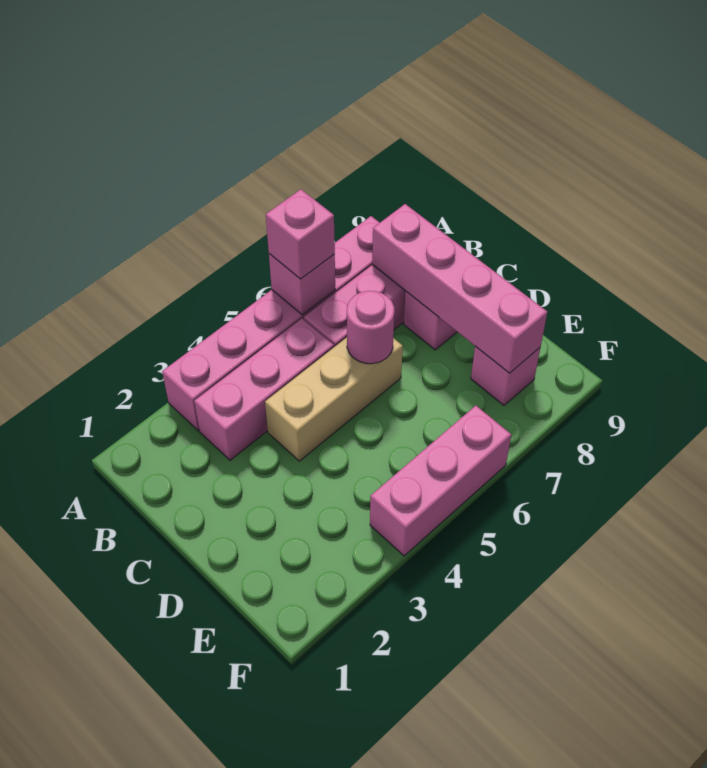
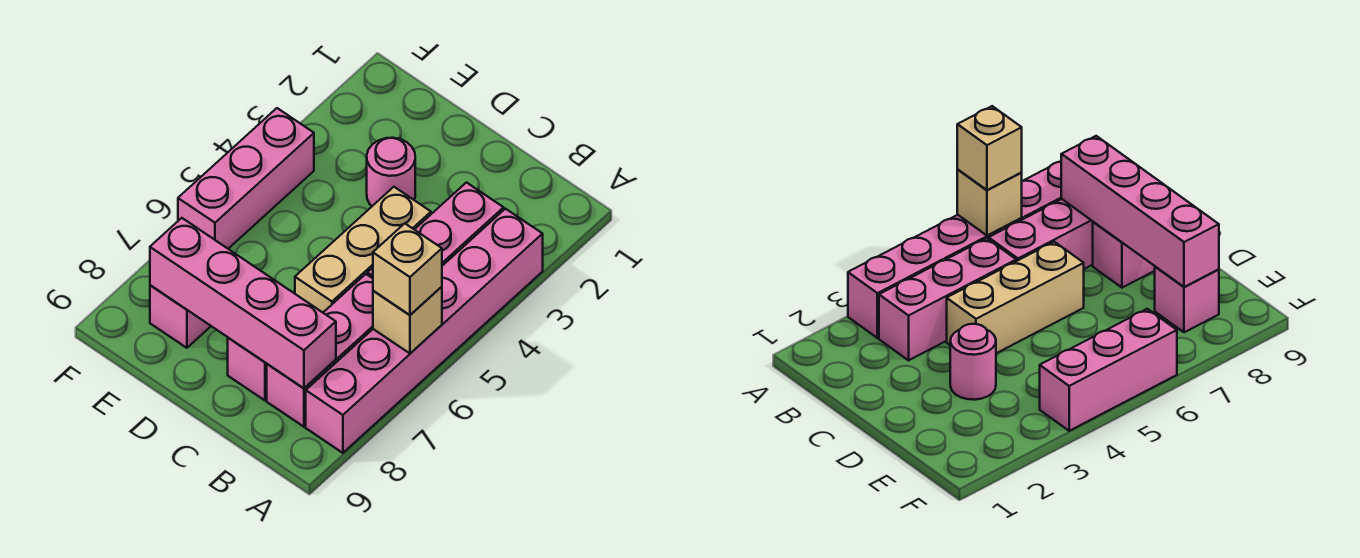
pink 1x1 brick [269,254,335,315] -> tan 1x1 brick [373,287,442,353]
pink 1x1 brick [266,189,335,279] -> tan 1x1 brick [373,224,442,315]
pink 1x1 round brick [347,291,394,364] -> pink 1x1 round brick moved to [367,138,415,206]

